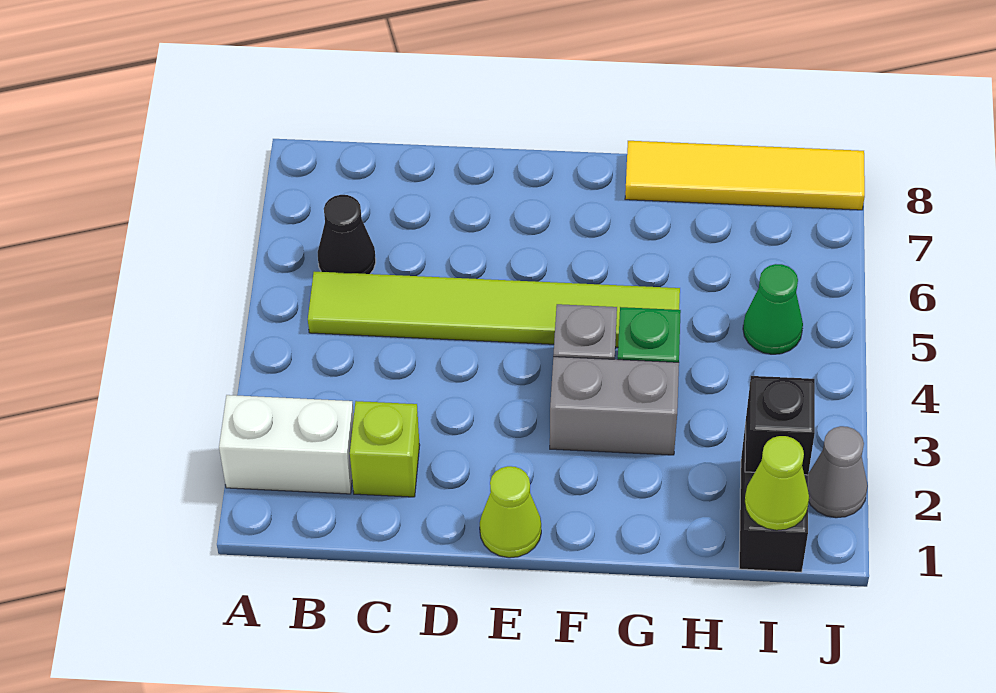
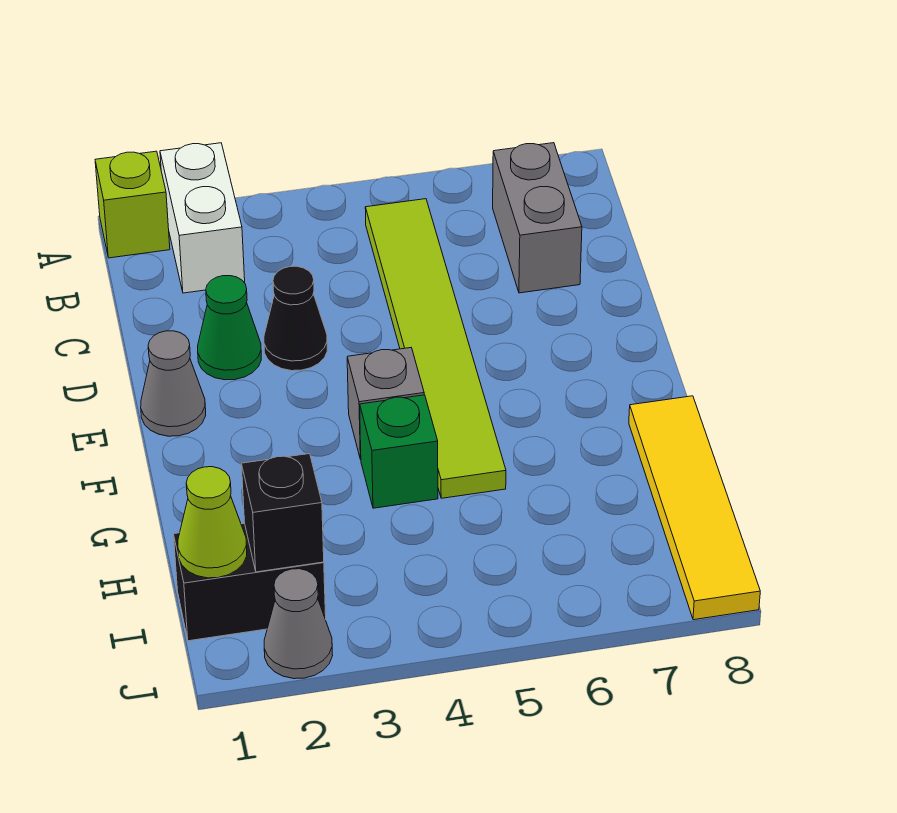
black 1x1 cone [318,195,376,274] -> black 1x1 cone moved to [264,266,327,371]
lime 1x1 brick [350,401,420,497] -> lime 1x1 brick moved to [95,151,170,258]
lime 1x1 cone [480,466,541,558] -> grey 1x1 cone [141,331,206,436]
grey 1x2 brick [550,357,679,455] -> grey 1x2 brick moved to [493,143,582,293]
green 1x1 cone [743,264,803,354] -> green 1x1 cone moved to [198,276,261,380]

